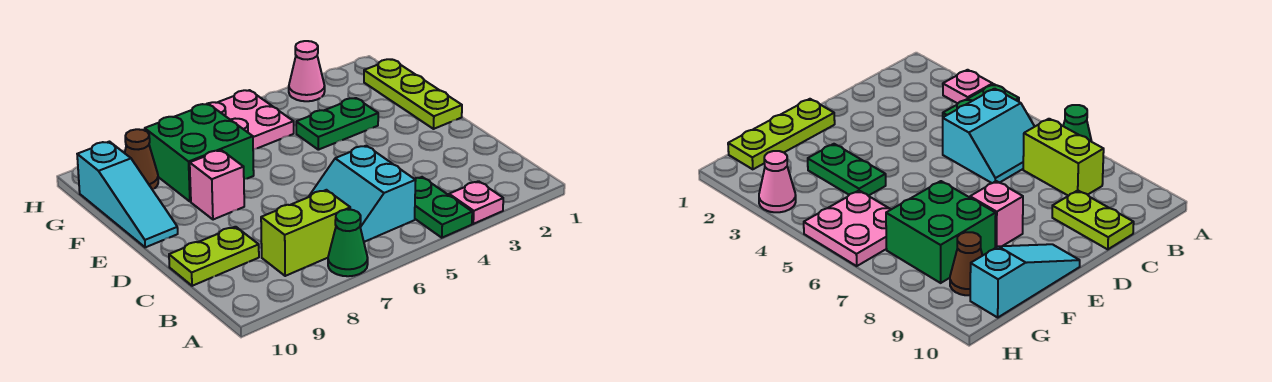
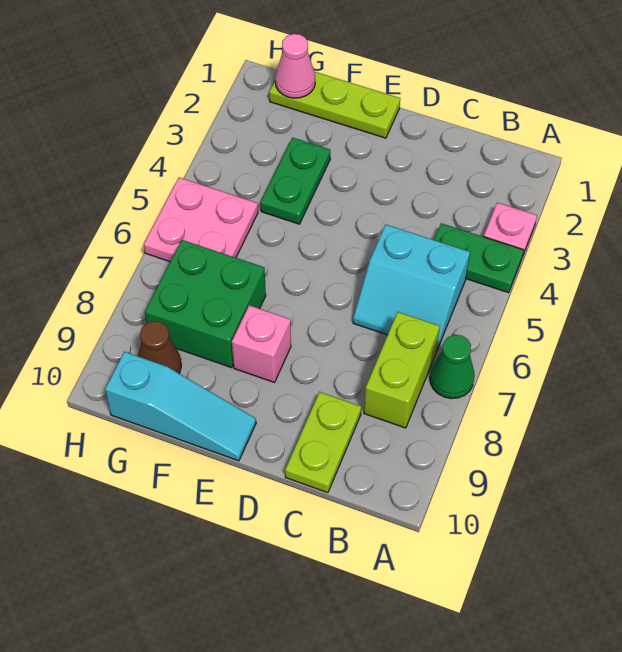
pink 1x1 cone [289,41,325,101] -> pink 1x1 cone moved to [275,34,315,98]

